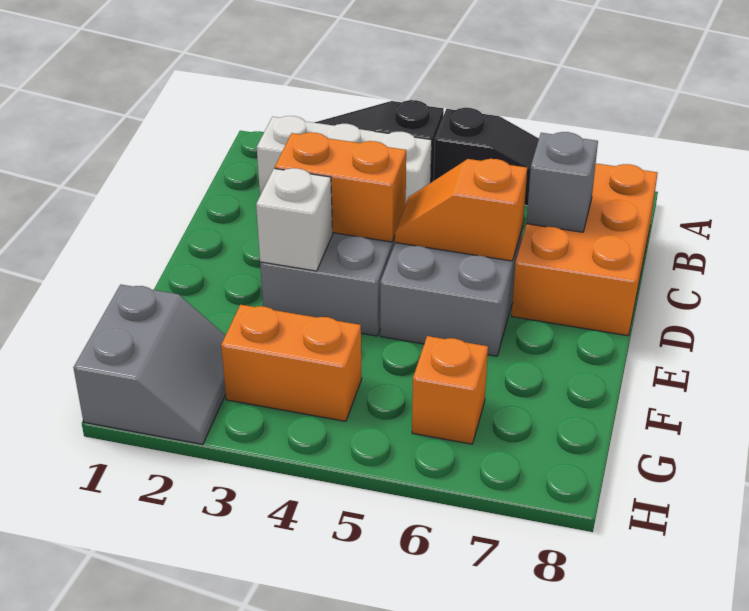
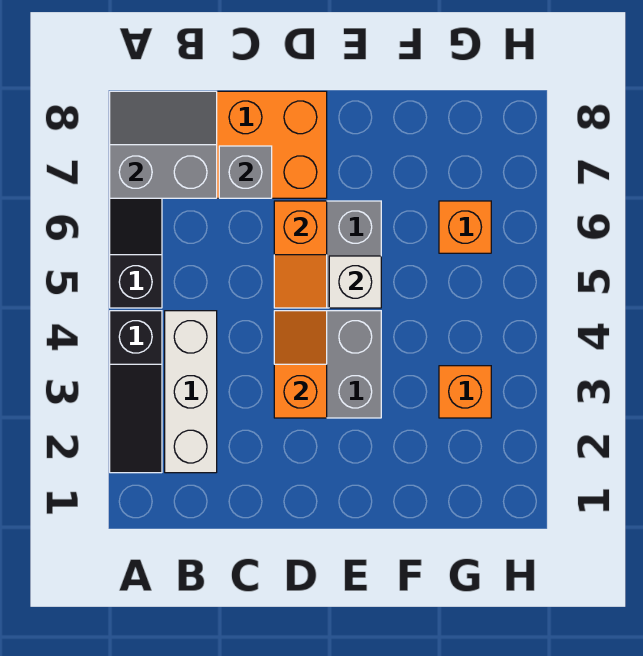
orange 1x2 brick [275,132,406,242] -> orange 1x2 slope [274,311,327,418]
white 1x1 brick [256,168,333,271] -> white 1x1 brick moved to [329,256,381,308]
grey 2x2 slope [73,284,226,445] -> grey 2x2 slope moved to [110,91,217,198]
orange 1x2 brick [221,305,362,421] -> orange 1x1 brick [439,366,491,418]

